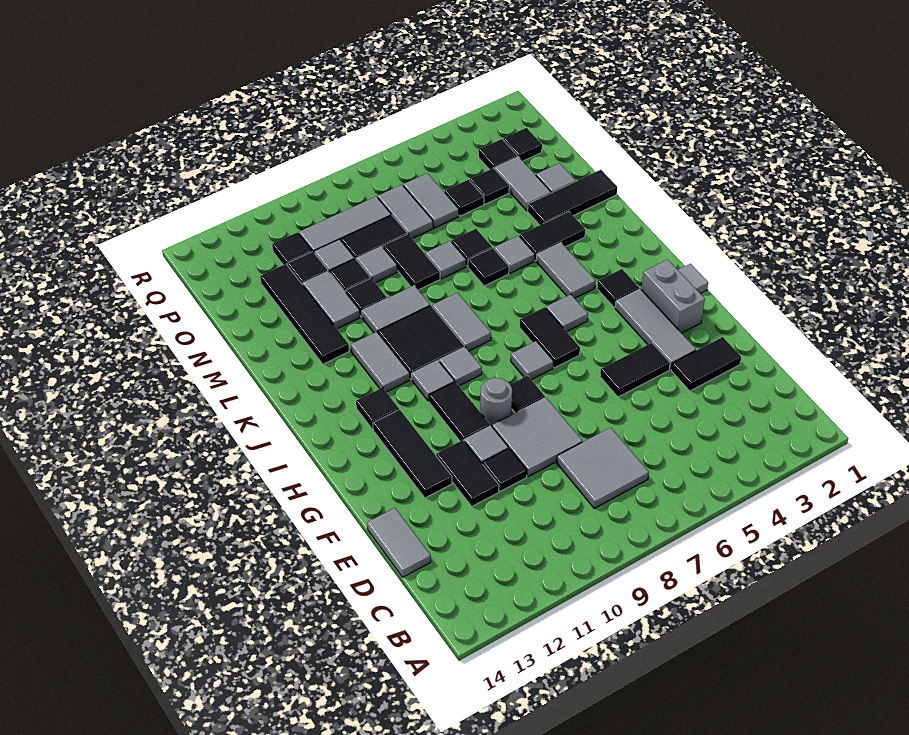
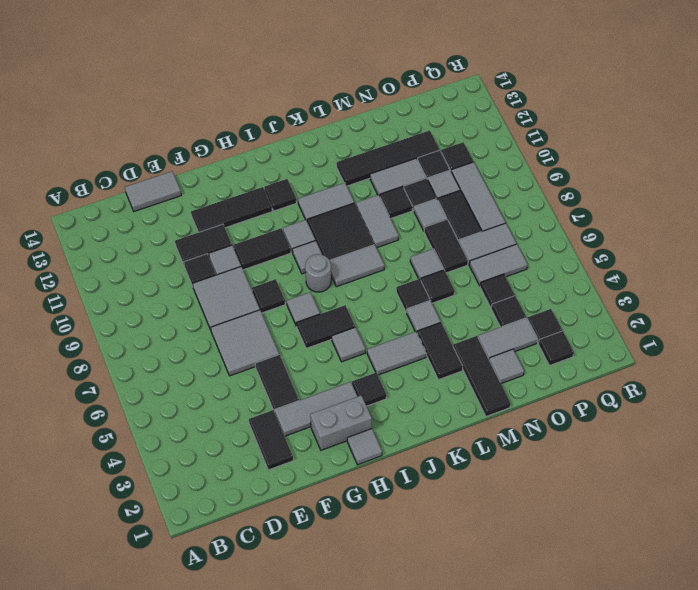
grey 2x2 tile [557,428,649,508] -> grey 2x2 tile moved to [211,310,279,376]
grey 1x1 round brick [480,378,512,426] -> grey 1x1 round brick moved to [305,254,331,292]
black 1x2 tile [383,234,440,290] -> black 1x2 tile turned to [424,219,468,273]

